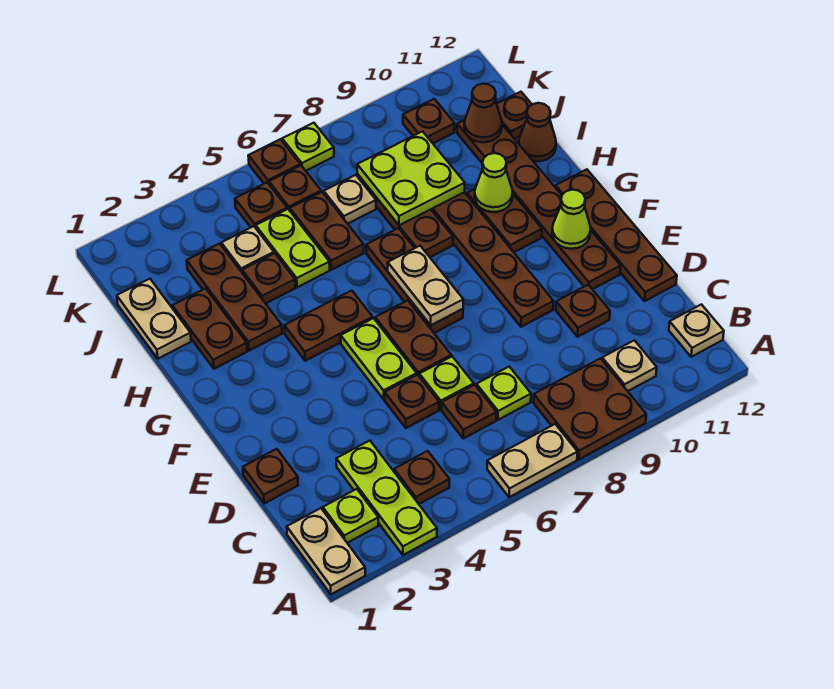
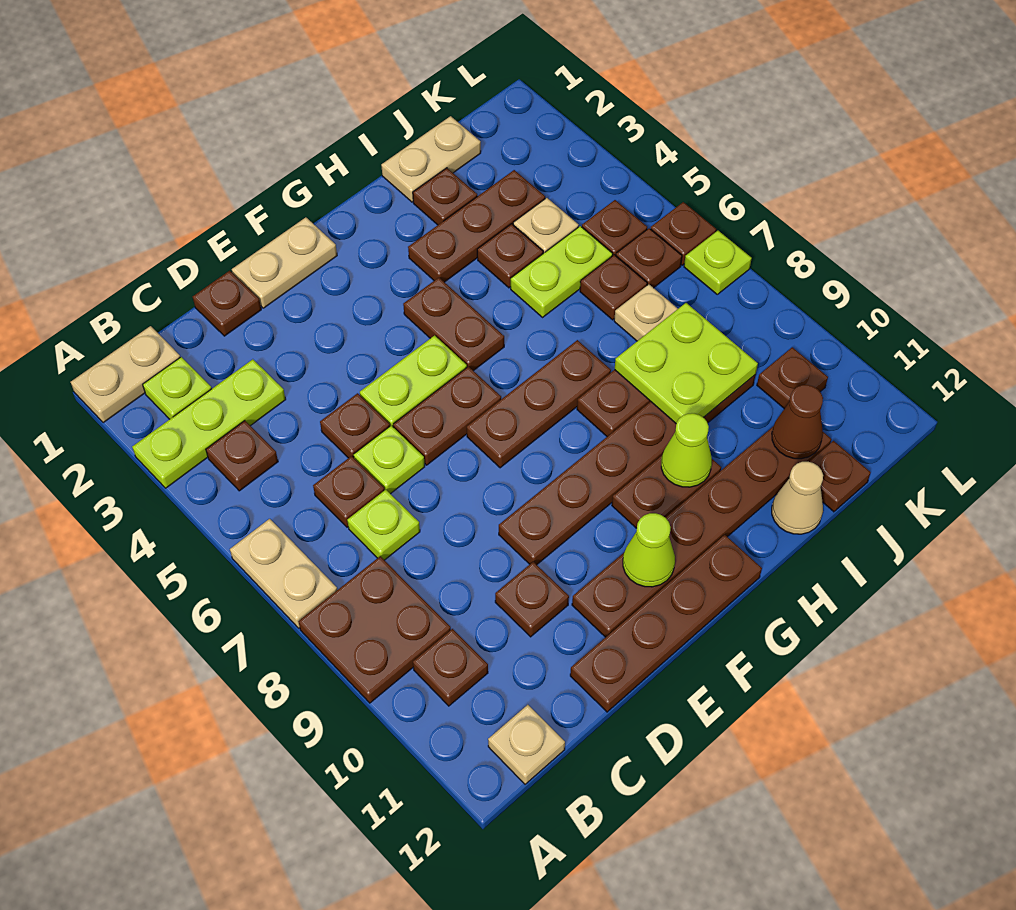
tan 1x1 plate [602,340,657,391] -> brown 1x1 plate [413,629,488,706]
tan 1x2 plate [388,246,463,325] -> tan 1x2 plate moved to [232,217,337,308]
brown 1x2 plate [172,289,247,369] -> brown 1x1 plate [413,168,477,225]
brown 1x2 plate [290,192,364,270] -> brown 1x1 plate [580,255,647,320]
brown 1x1 cone [519,103,556,161] -> tan 1x1 cone [772,462,823,534]

